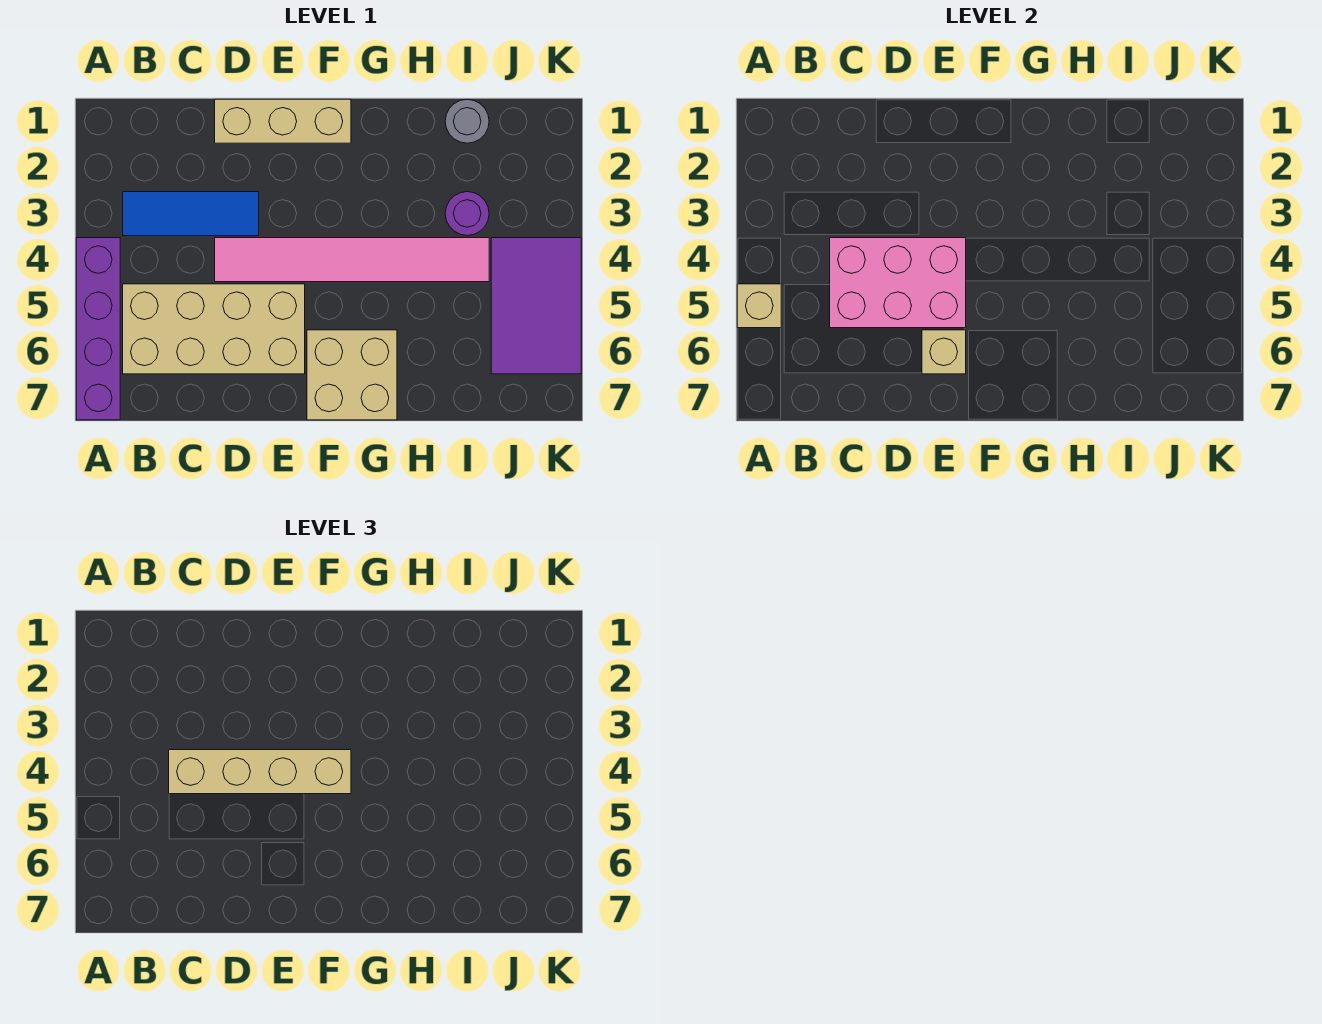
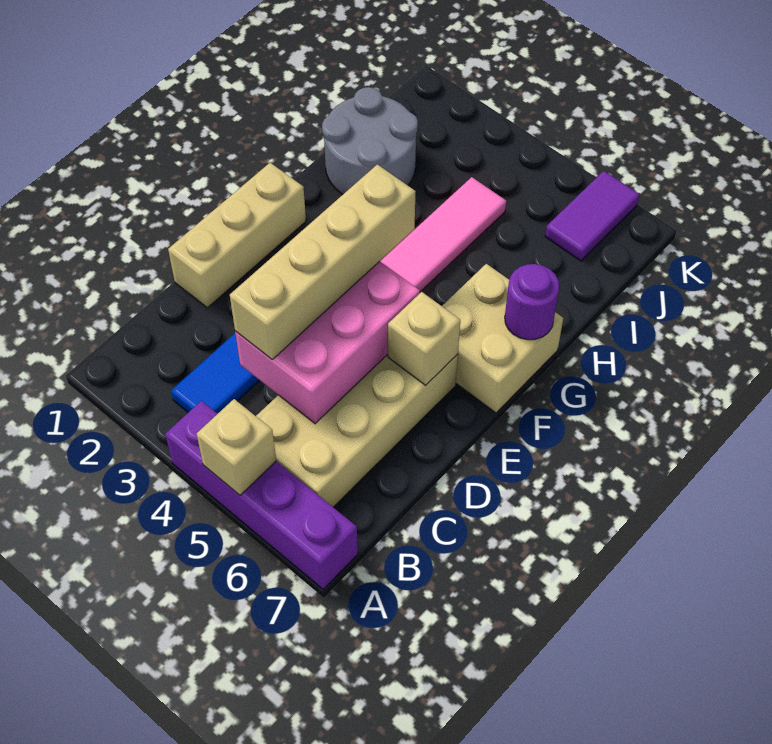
grey 1x1 round brick [445,99,489,143] -> grey 2x2 round brick [322,87,418,194]
purple 1x1 round brick [445,192,489,235] -> purple 1x1 round brick moved to [505,264,559,340]
purple 2x3 tile [491,238,581,374] -> purple 1x2 tile [545,171,639,261]

